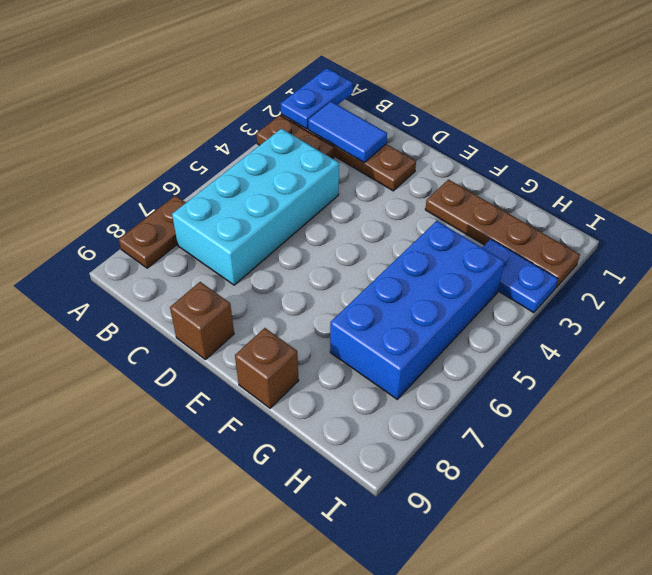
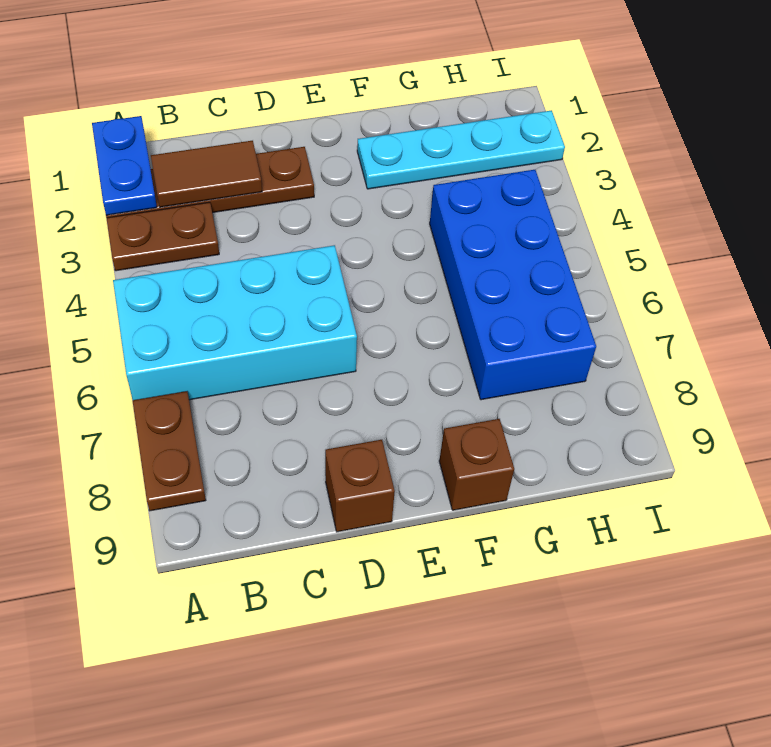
blue 1x2 tile [308,102,387,163] -> brown 1x2 tile [151,141,262,207]
cyan 2x4 brick [172,129,339,285] -> cyan 2x4 brick turned to [113,245,357,400]
brown 1x4 plate [425,180,580,287] -> cyan 1x4 plate [357,110,565,189]
blue 1x2 plate [482,239,558,313] -> none

